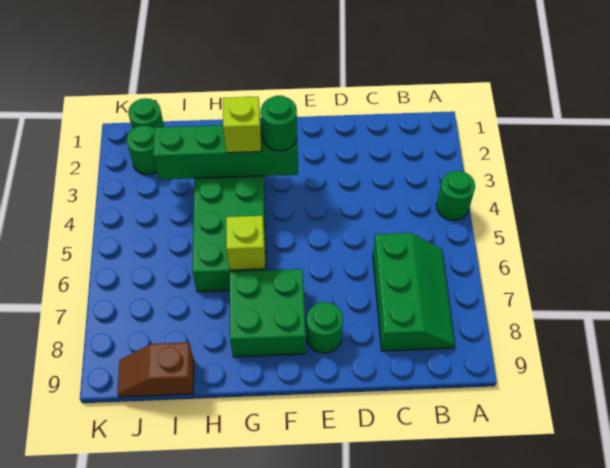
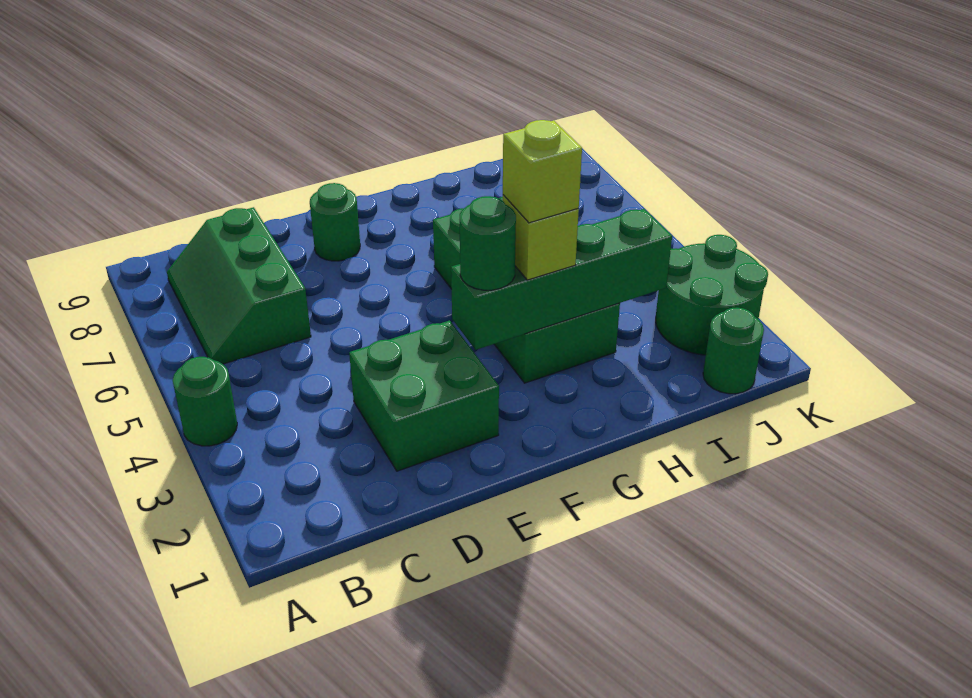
green 2x2 brick [230,269,306,357] -> green 2x2 brick moved to [349,320,499,471]
lime 1x1 brick [226,216,265,270] -> lime 1x1 brick moved to [503,120,582,223]
brown 1x2 slope [117,342,194,397] -> none
green 1x1 round brick [127,125,157,175] -> green 2x2 round brick [656,235,768,355]

